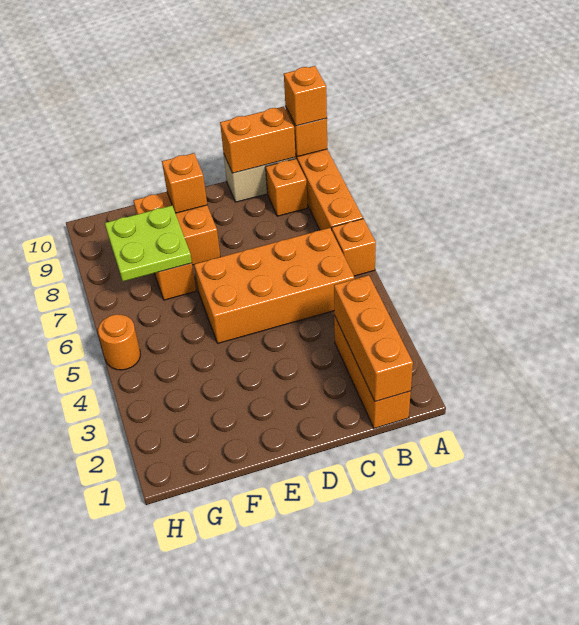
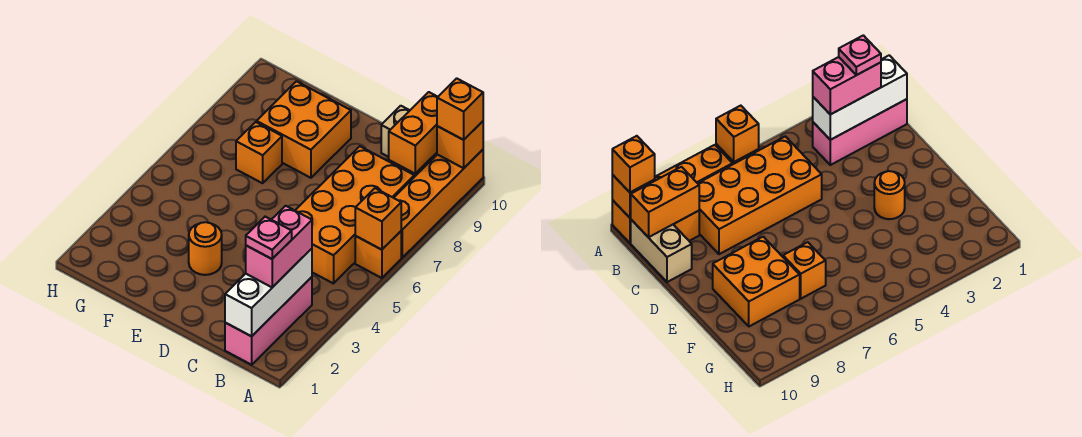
orange 1x3 brick [334,315,411,428] -> pink 1x3 brick [225,277,312,365]
orange 1x3 brick [334,275,413,402] -> white 1x3 brick [225,249,312,336]
none -> pink 1x2 brick [246,206,312,287]
none -> pink 1x1 plate [246,217,292,259]
orange 2x4 brick [194,228,354,343] -> orange 2x4 brick turned to [295,146,414,284]
orange 1x2 brick [220,106,296,173] -> orange 1x2 brick turned to [389,92,437,174]
orange 1x1 brick [162,153,207,213] -> orange 1x1 brick moved to [355,188,401,250]
lime 2x2 plate [105,206,192,281] -> none
orange 1x1 round brick [98,314,140,370] -> orange 1x1 round brick moved to [189,222,222,275]

